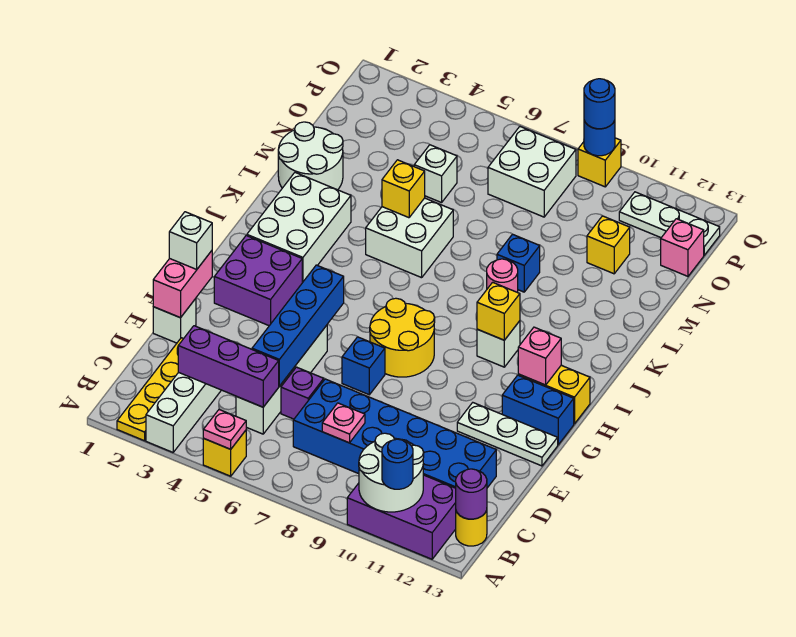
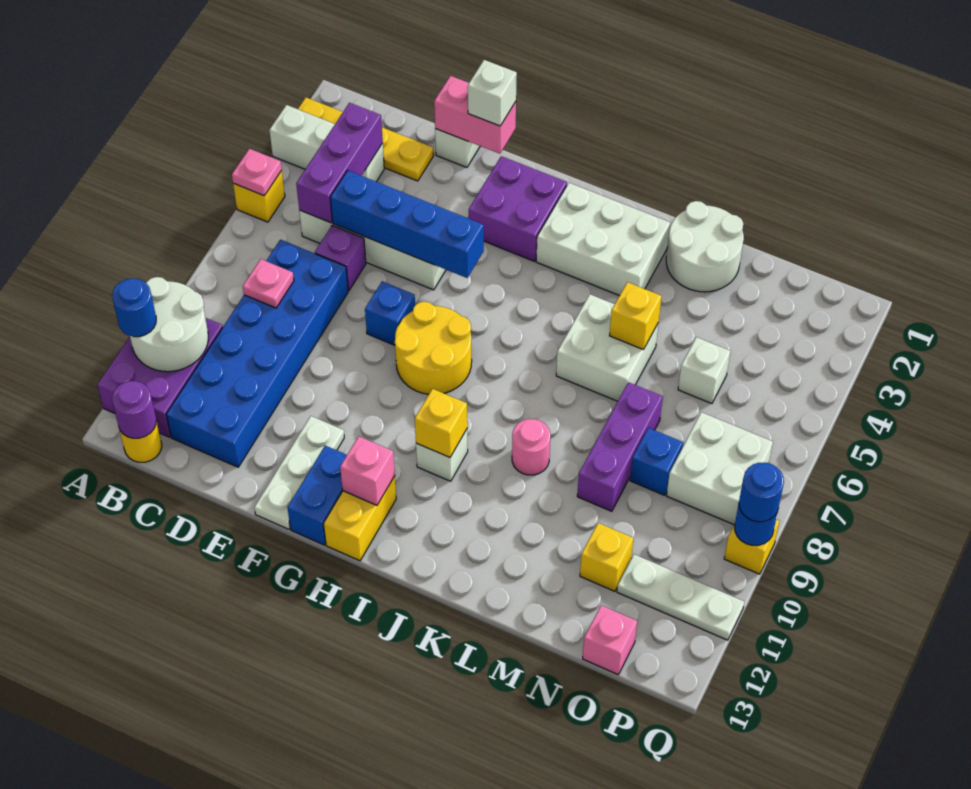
blue 1x1 brick [497,234,540,292] -> blue 1x1 brick moved to [630,428,683,495]
none -> purple 1x3 brick [577,382,663,511]
white 1x3 plate [619,192,720,255] -> white 1x3 plate turned to [617,554,744,640]

